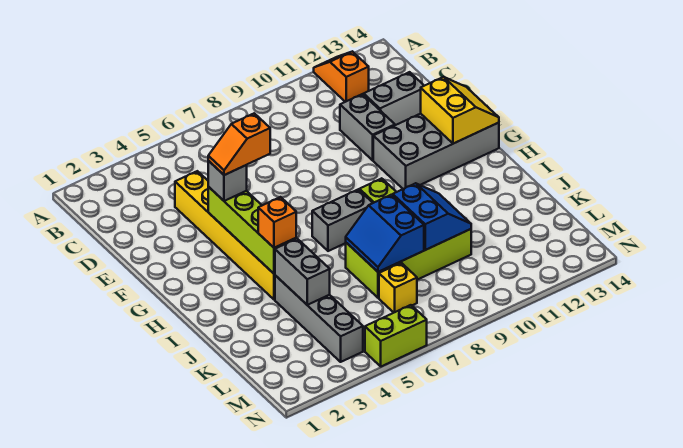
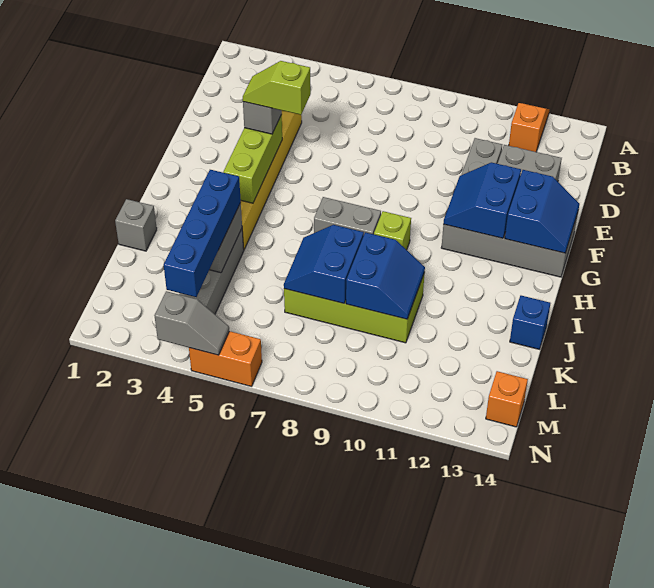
lime 1x4 brick [208,187,296,274] -> lime 1x3 brick [223,115,282,203]
orange 1x2 slope [208,113,270,175] -> lime 1x2 slope [243,61,311,115]
none -> blue 2x2 slope [443,162,521,238]
yellow 2x2 slope [421,77,499,144] -> blue 2x2 slope [505,170,579,253]
orange 1x1 brick [258,197,296,248] -> orange 1x1 brick moved to [486,371,528,427]
none -> grey 1x1 brick [115,199,157,251]
none -> blue 1x4 brick [164,170,241,297]
none -> blue 1x1 brick [510,296,550,349]
yellow 1x1 brick [379,263,417,313] -> none
none -> grey 1x2 slope [154,291,229,355]
lime 1x2 brick [365,305,427,366] -> orange 1x2 brick [189,331,262,386]

